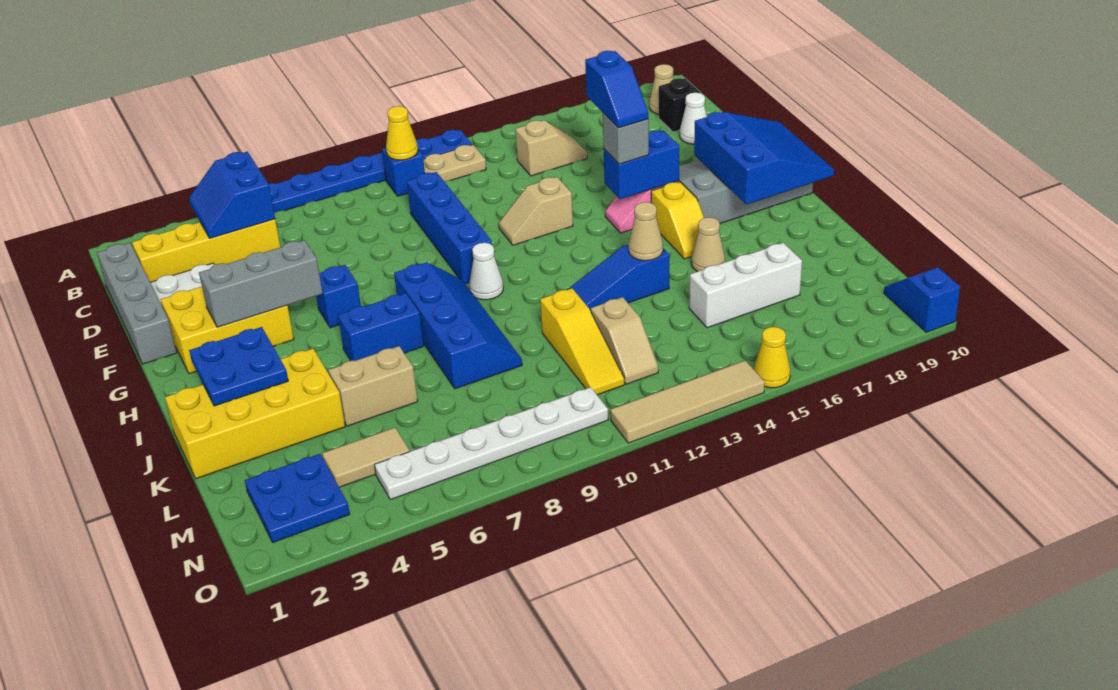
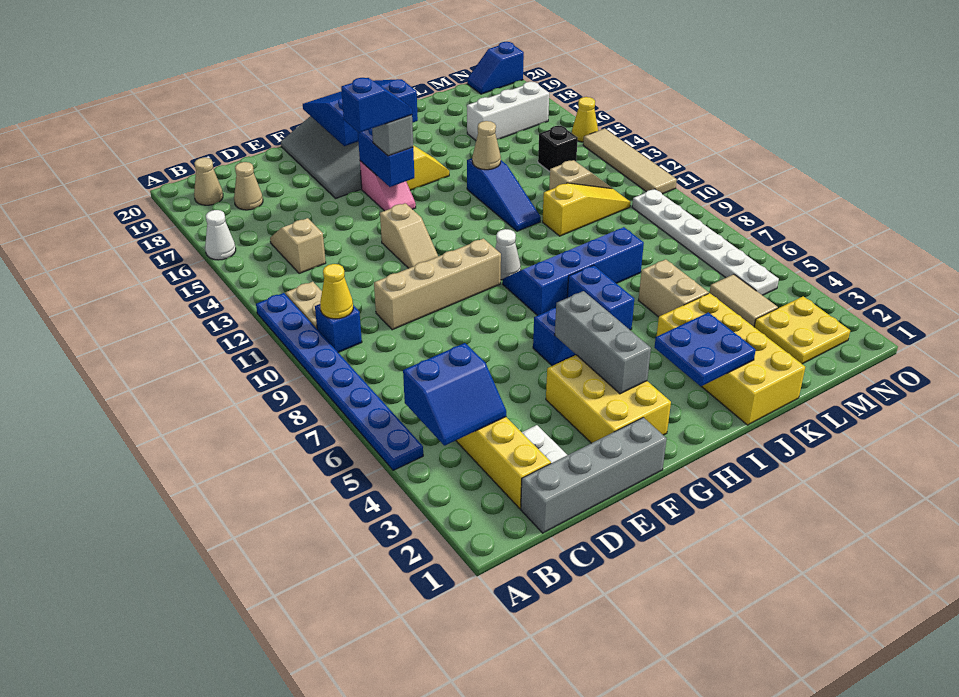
black 1x1 brick [659,78,700,132] -> black 1x1 brick moved to [538,126,578,172]
blue 1x4 brick [407,172,492,284] -> tan 1x4 brick [374,239,501,330]
white 1x1 cone [680,93,707,144] -> white 1x1 cone moved to [205,210,236,260]
tan 1x1 cone [691,217,725,272] -> tan 1x1 cone moved to [234,162,263,210]
white 1x3 brick [689,243,802,328] -> white 1x3 brick turned to [467,82,549,140]
blue 2x2 plate [245,454,350,542] -> yellow 2x2 plate [754,296,850,364]

